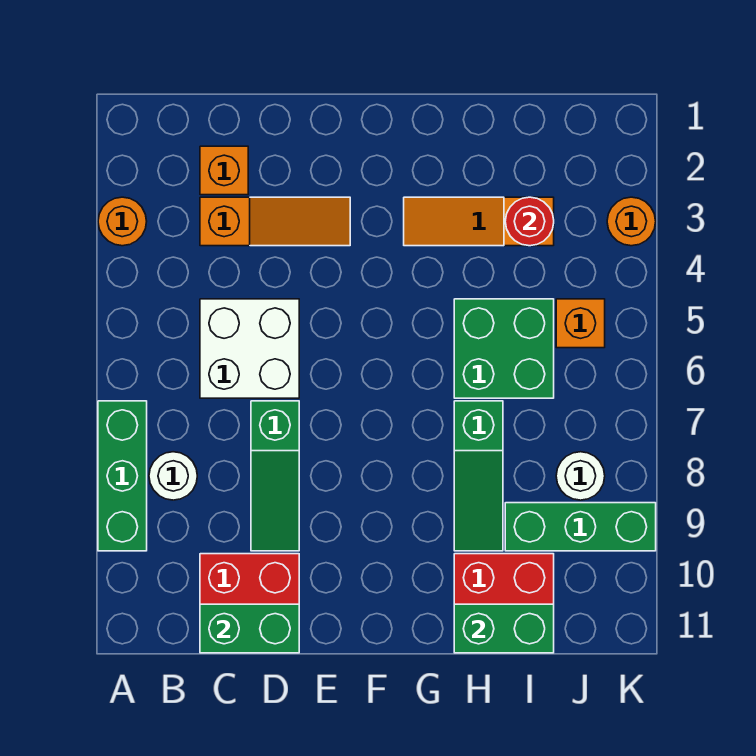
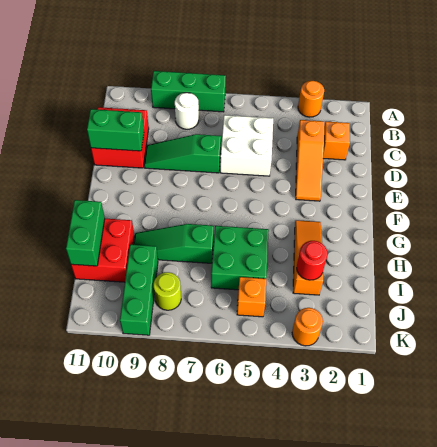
green 1x2 brick [200,604,299,653] -> green 1x2 brick turned to [87,109,144,151]
white 1x1 round brick [556,452,605,500] -> lime 1x1 round brick [153,272,181,310]

